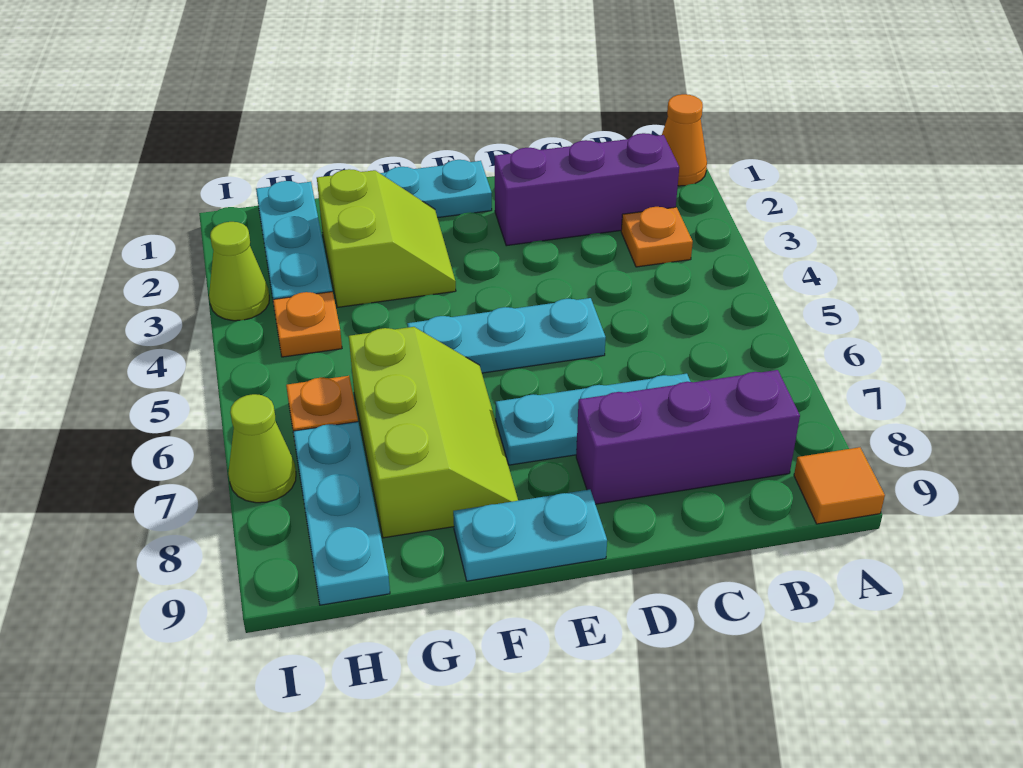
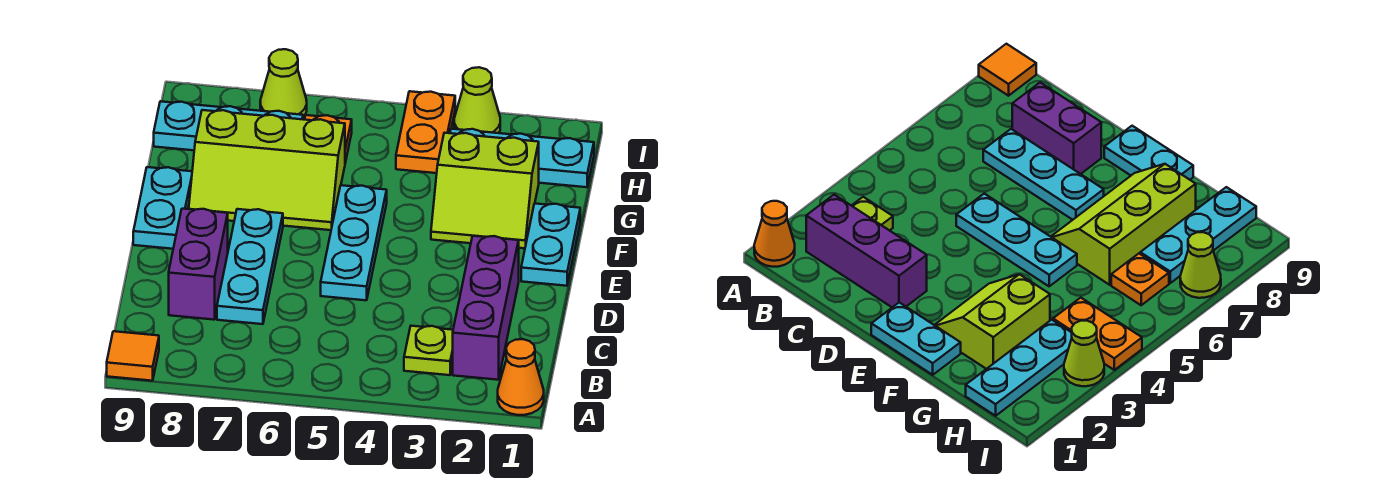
orange 1x1 plate [621,207,693,267] -> lime 1x1 plate [404,326,453,375]
purple 1x3 brick [576,370,800,504] -> purple 1x2 brick [169,209,228,320]
orange 1x1 plate [273,292,342,357] -> orange 1x2 plate [396,91,455,173]

